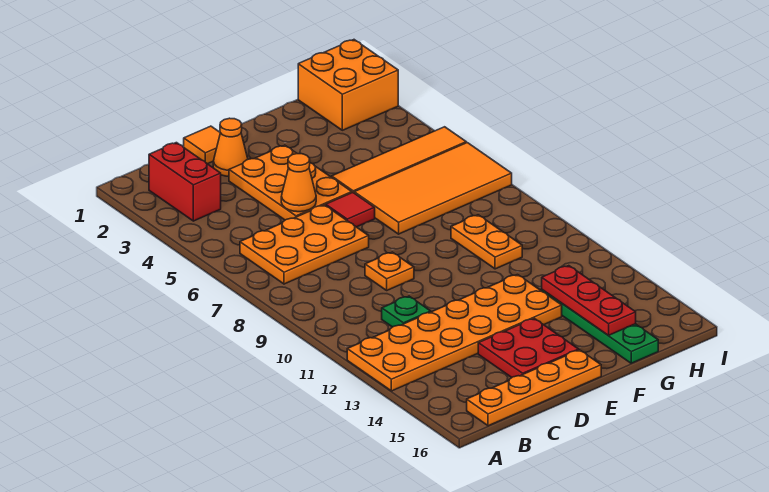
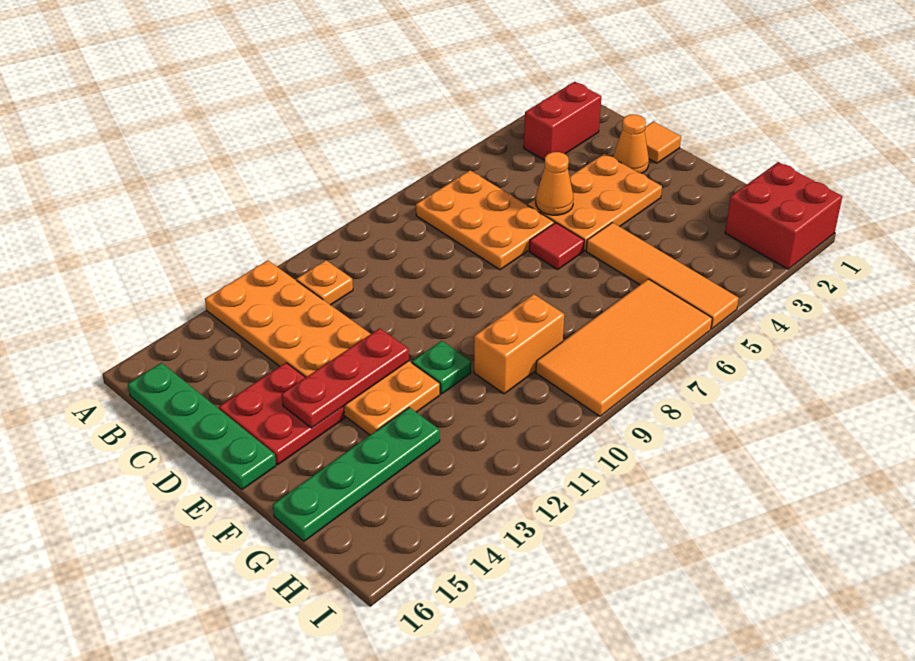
orange 1x4 plate [467,350,601,426] -> green 1x4 plate [128,363,276,489]
green 1x1 plate [382,296,431,327] -> green 1x1 plate moved to [412,341,471,394]
orange 1x1 plate [365,252,414,290] -> orange 1x1 plate moved to [296,260,353,305]
orange 2x4 tile [354,143,512,234] -> orange 2x4 tile turned to [536,279,712,416]
orange 1x2 plate [451,215,522,269] -> orange 1x2 brick [474,294,564,394]
red 1x3 plate [542,266,636,335] -> red 1x3 plate moved to [282,328,409,428]
orange 2x2 brick [298,40,398,130] -> red 2x2 brick [725,162,842,269]

